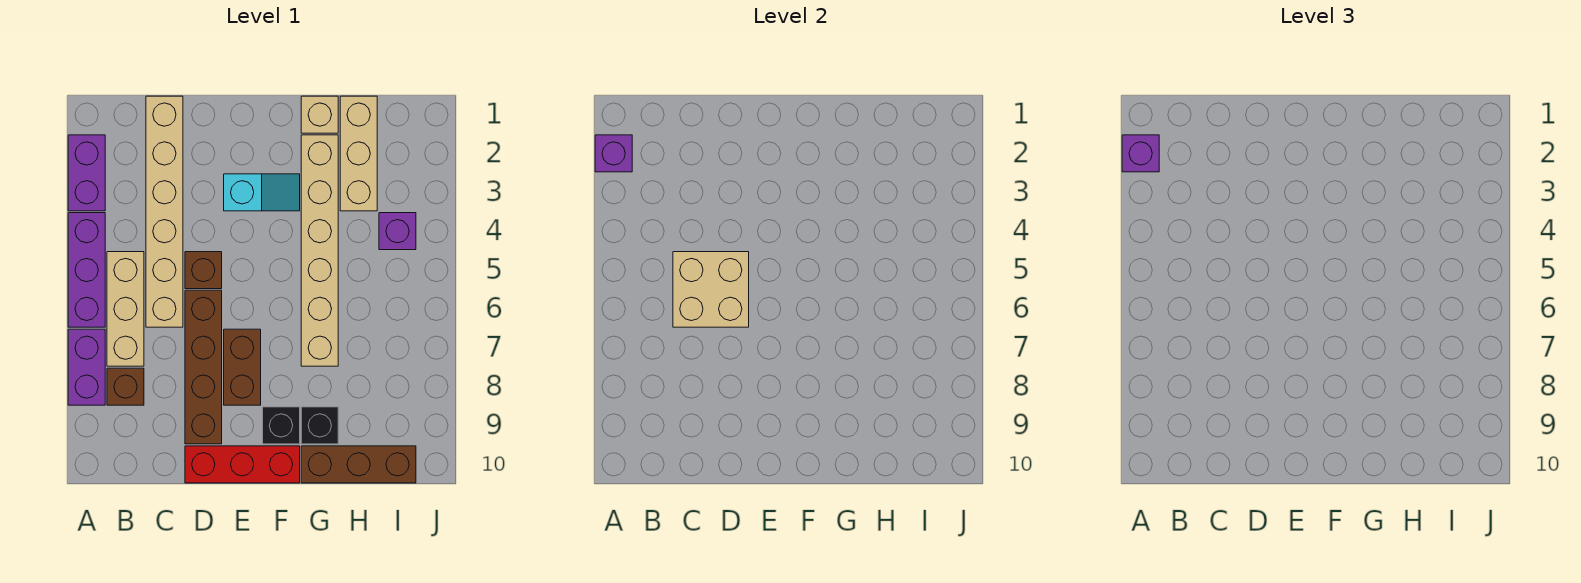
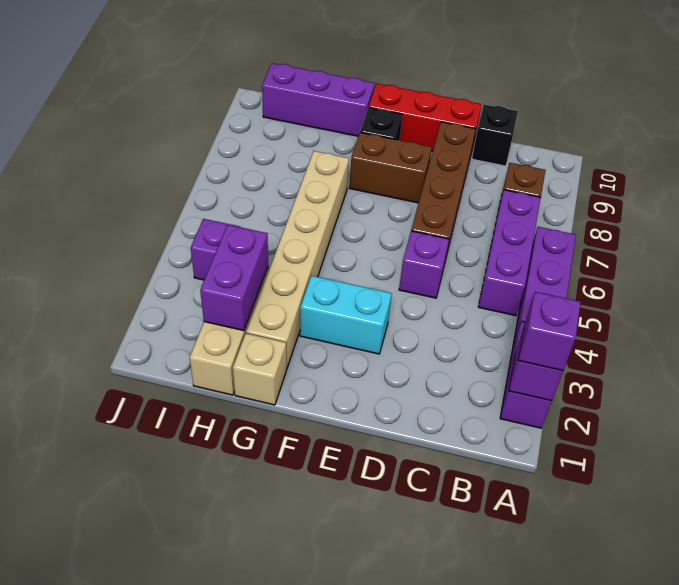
purple 1x2 brick [68,329,105,405] -> purple 1x2 brick moved to [200,225,268,331]
tan 1x3 brick [107,252,144,366] -> purple 1x3 brick [478,190,541,316]
tan 1x6 brick [146,96,183,327] -> none
tan 2x2 brick [673,252,749,327] -> none
brown 1x1 brick [185,252,222,289] -> purple 1x1 brick [399,231,449,298]
cyan 1x2 slope [224,174,300,211] -> cyan 1x2 brick [300,276,392,354]
brown 1x2 brick [224,329,261,405] -> brown 1x2 brick turned to [349,132,432,203]
black 1x1 brick [301,407,338,444] -> black 1x1 brick moved to [472,105,518,166]
brown 1x3 brick [301,446,416,483] -> purple 1x3 brick [262,63,375,136]

